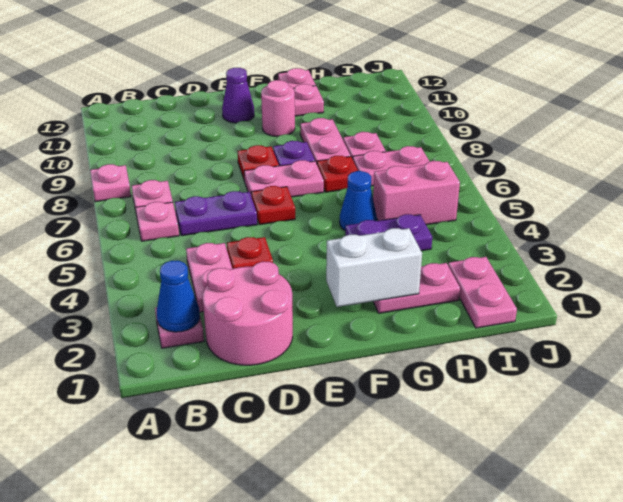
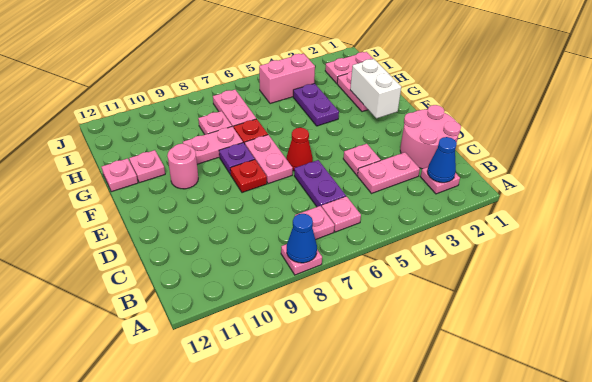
red 1x1 plate [227,237,273,269] -> pink 1x1 plate [343,144,381,175]
red 1x1 plate [251,186,295,225] -> red 1x1 cone [286,128,313,171]
purple 1x1 cone [222,68,254,123] -> none
blue 1x1 cone [339,171,377,231] -> blue 1x1 cone moved to [287,214,317,263]
pink 1x2 brick [373,161,460,225] -> pink 1x2 brick turned to [259,54,315,104]

